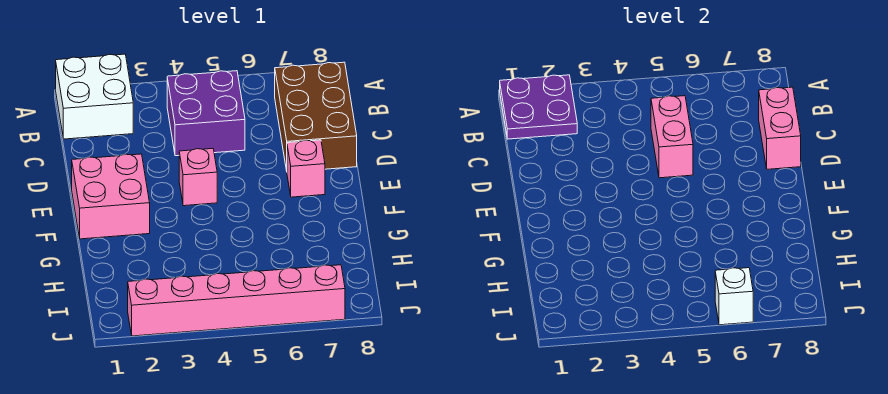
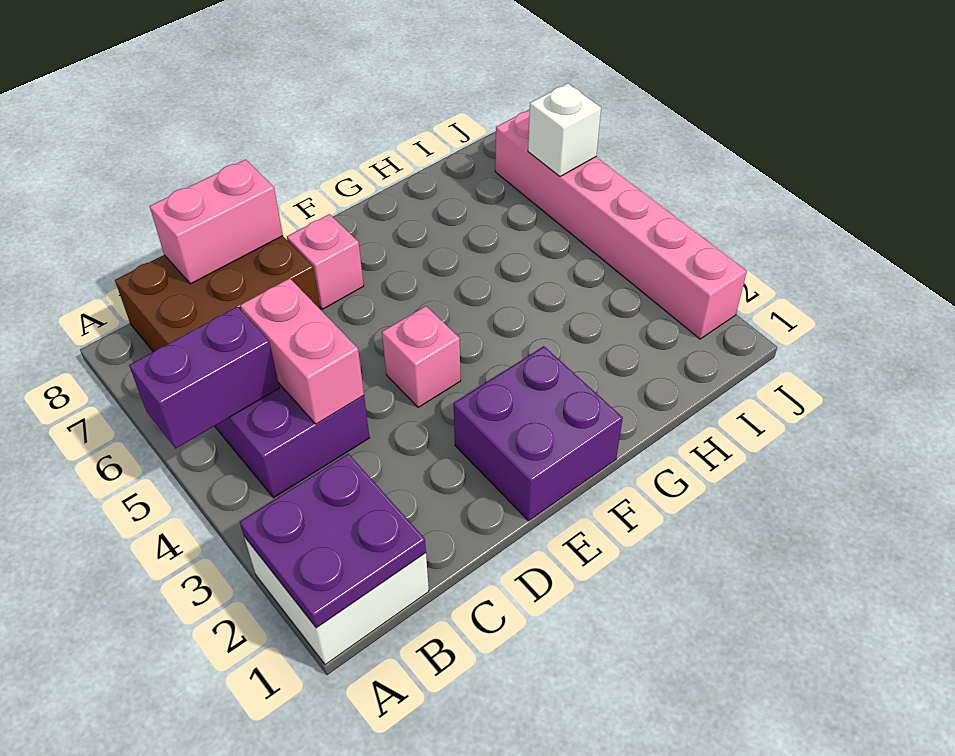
none -> purple 1x2 brick [129,307,279,449]
pink 1x2 brick [651,96,693,178] -> pink 1x2 brick turned to [240,278,364,424]
pink 2x2 brick [72,154,150,239] -> purple 2x2 brick [454,346,623,521]

